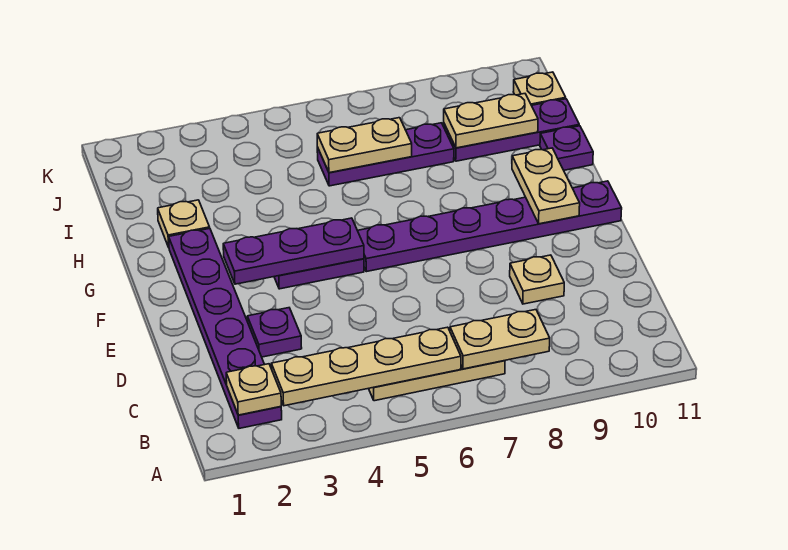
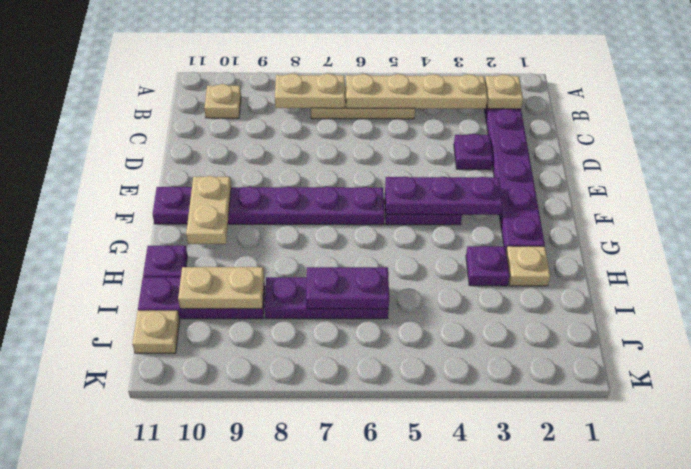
tan 1x1 plate [510,255,564,304] -> tan 1x1 plate moved to [204,84,241,118]
none -> purple 1x1 plate [466,246,510,286]
tan 1x2 plate [317,118,412,173] -> purple 1x2 plate [306,267,389,309]

